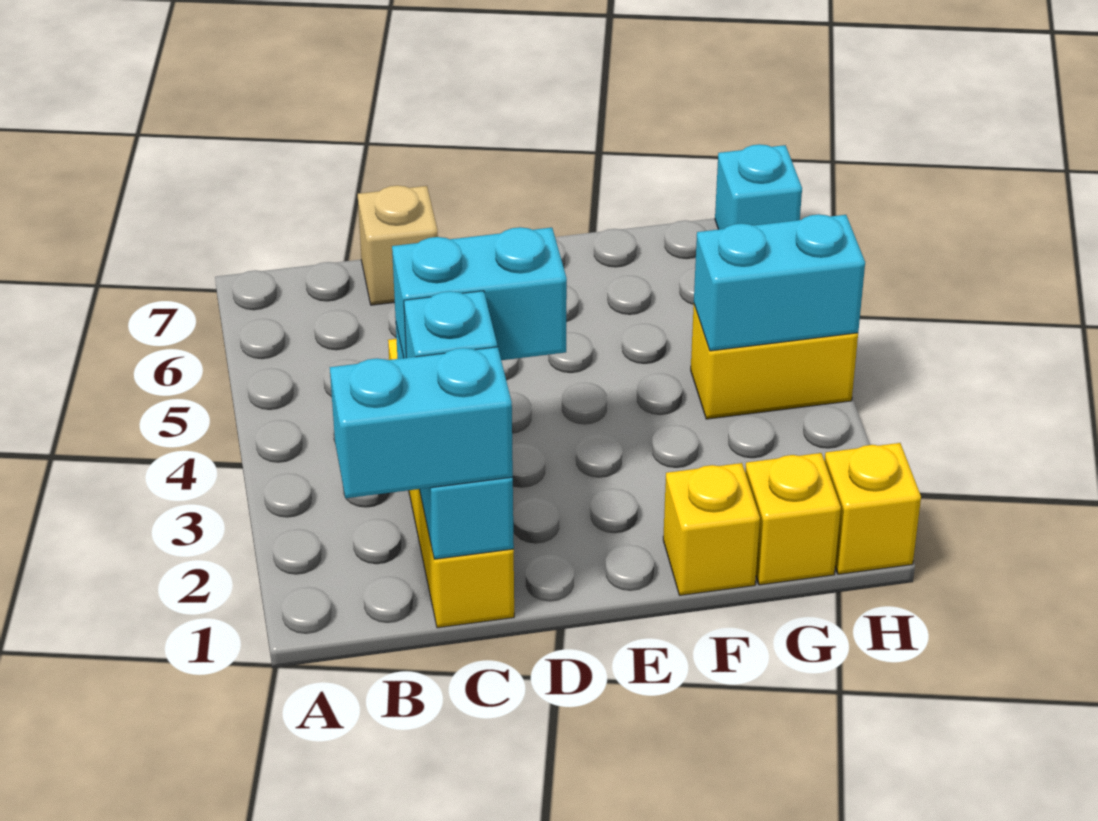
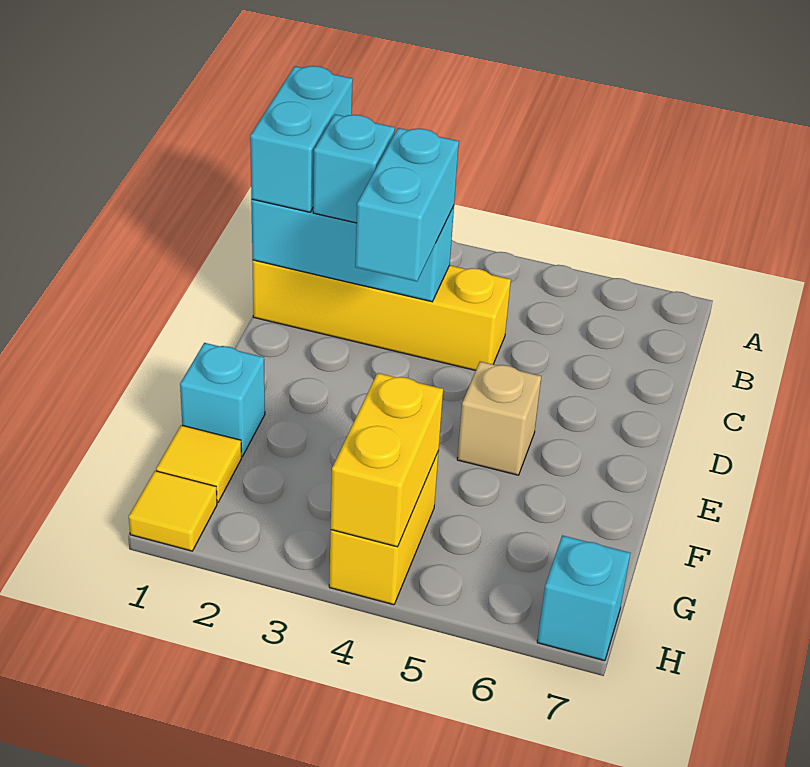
tan 1x1 brick [358,185,438,305] -> tan 1x1 brick moved to [457,361,541,475]
yellow 1x1 brick [663,463,760,595] -> cyan 1x1 brick [180,343,265,456]
yellow 1x1 brick [745,453,841,585] -> yellow 1x1 tile [156,425,242,502]
cyan 1x2 brick [694,214,865,351] -> yellow 1x2 brick [331,373,443,547]
yellow 1x1 brick [825,443,921,574] -> yellow 1x1 tile [129,471,217,551]

